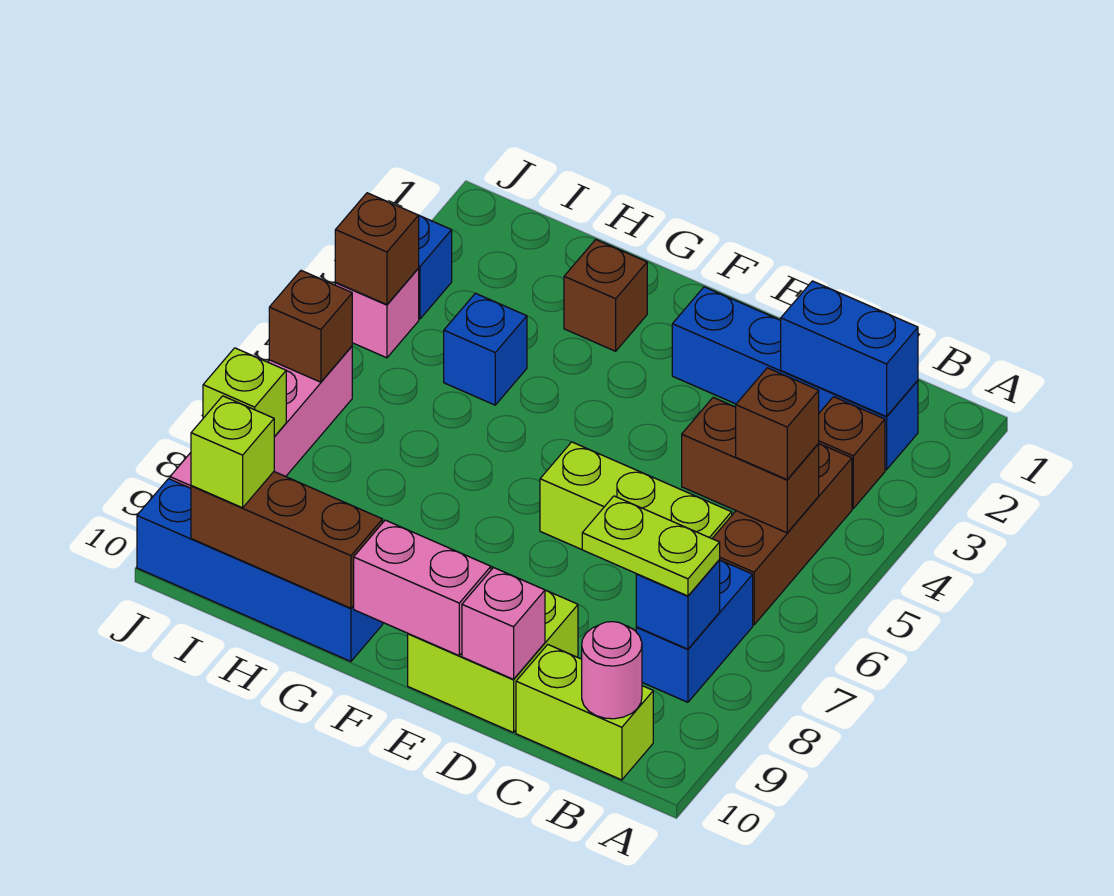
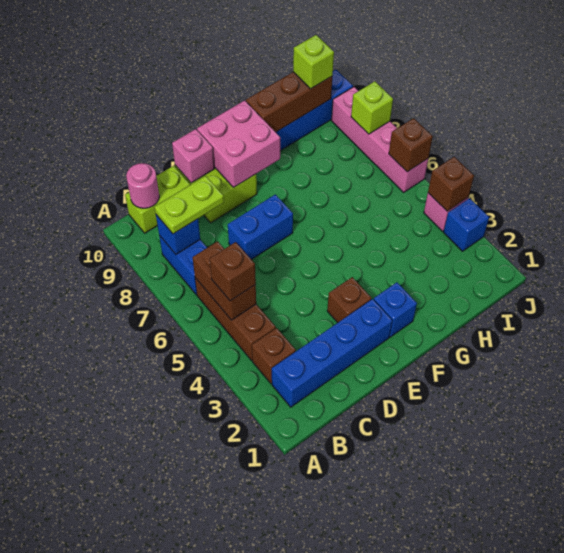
blue 1x2 brick [781,281,918,417] -> blue 1x2 brick moved to [228,194,293,260]
brown 1x2 brick [682,397,819,533] -> brown 1x2 brick turned to [193,241,256,320]
lime 1x3 brick [540,442,732,549] -> none
pink 1x2 brick [354,520,491,655] -> pink 2x2 brick [197,100,280,188]
brown 1x1 brick [564,240,647,351] -> brown 1x1 brick moved to [327,277,372,323]
blue 1x1 brick [444,293,527,405] -> blue 1x1 brick moved to [374,282,417,337]

